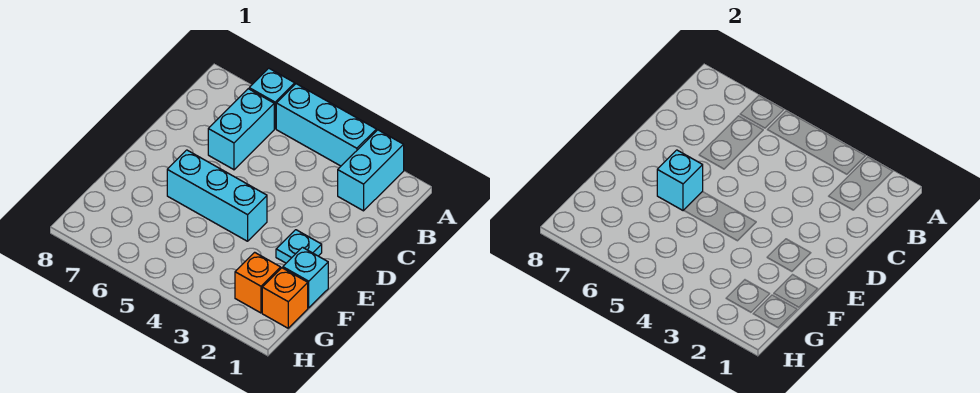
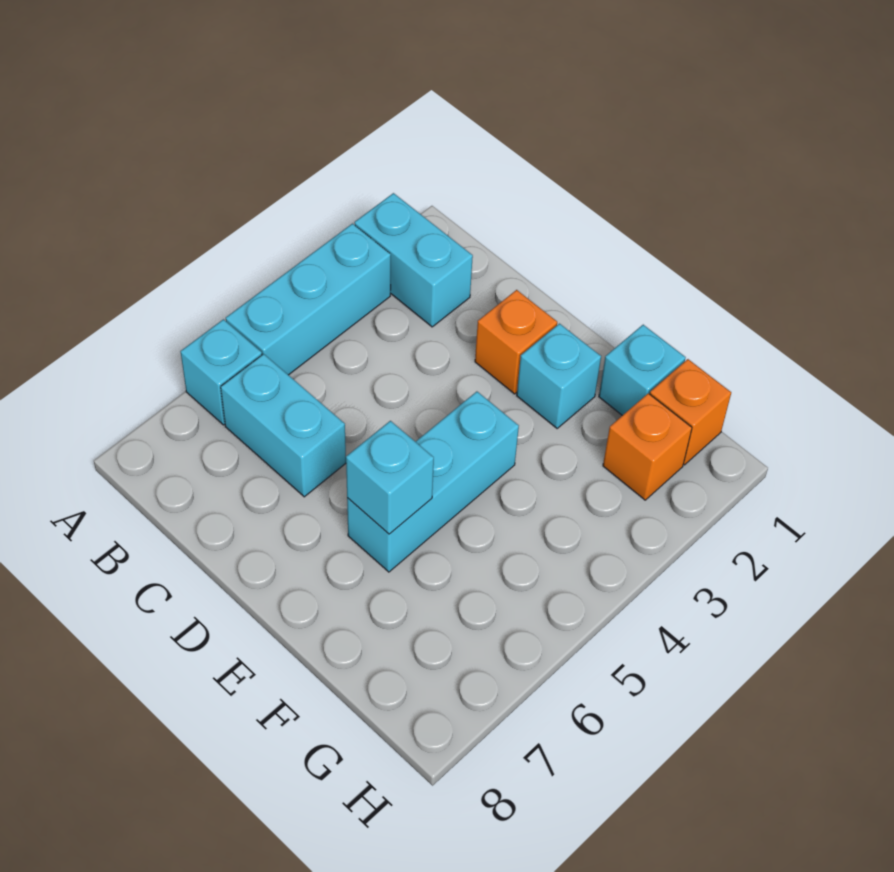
none -> orange 1x1 brick [475,290,557,394]
cyan 1x1 plate [276,230,322,263] -> cyan 1x1 brick [517,324,601,428]

